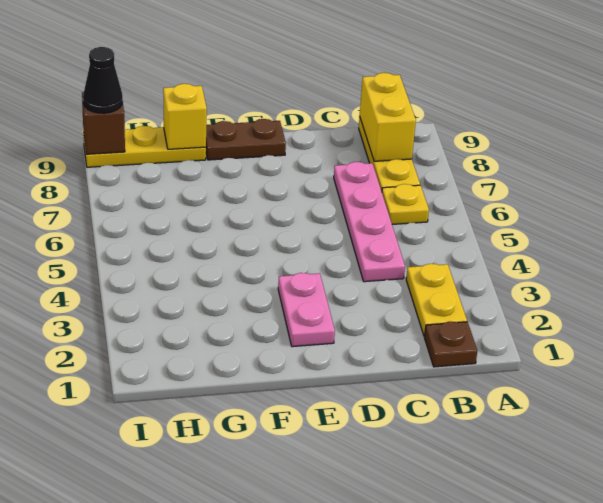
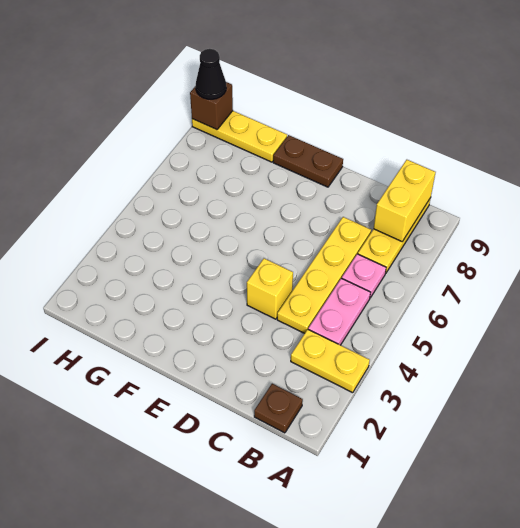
yellow 1x2 plate [406,264,467,336] -> yellow 1x2 plate turned to [291,330,370,393]
yellow 1x1 plate [382,184,429,224] -> pink 1x1 plate [342,254,386,298]
pink 1x4 plate [334,162,405,282] -> yellow 1x4 plate [277,217,371,333]
pink 1x2 plate [278,273,335,347] -> pink 1x2 plate moved to [308,278,370,345]
yellow 1x1 brick [163,84,207,149] -> yellow 1x1 brick moved to [247,258,293,319]

